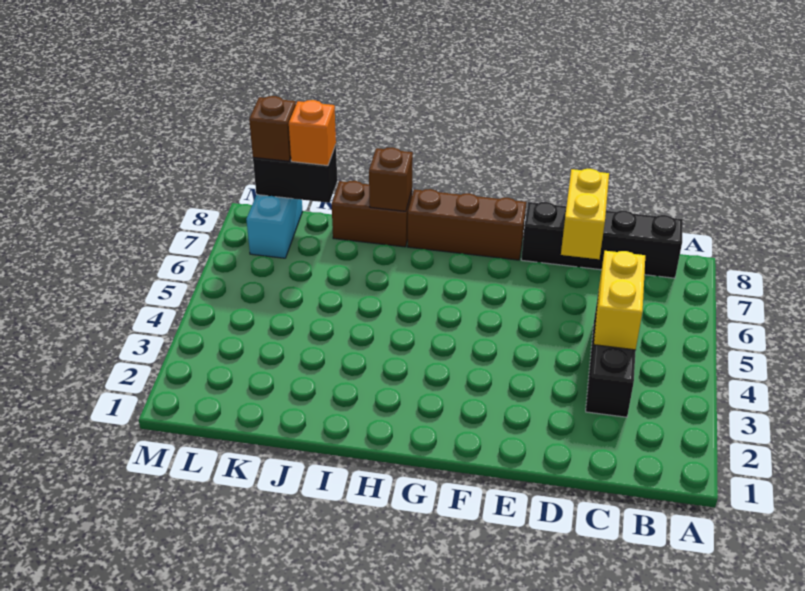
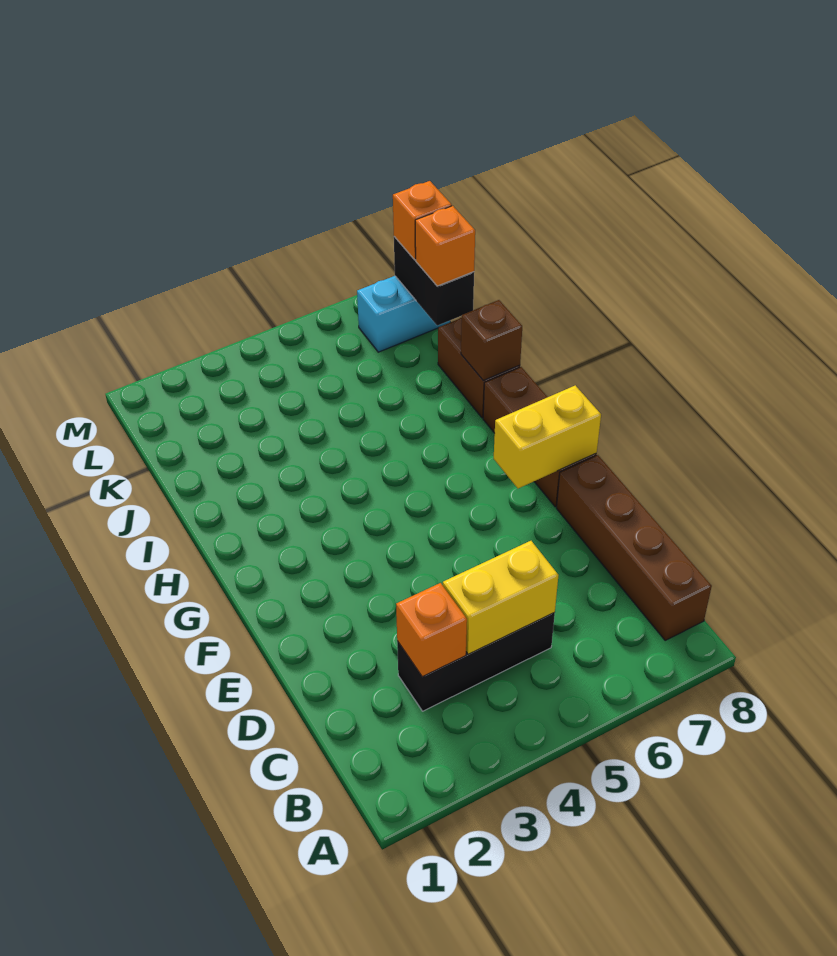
black 1x4 brick [521,202,683,278] -> brown 1x4 brick [557,455,712,640]
none -> orange 1x1 brick [396,583,467,677]
yellow 1x2 brick [561,169,609,259] -> yellow 1x2 brick moved to [494,385,601,488]
brown 1x1 brick [249,96,296,161] -> orange 1x1 brick [393,181,452,260]

